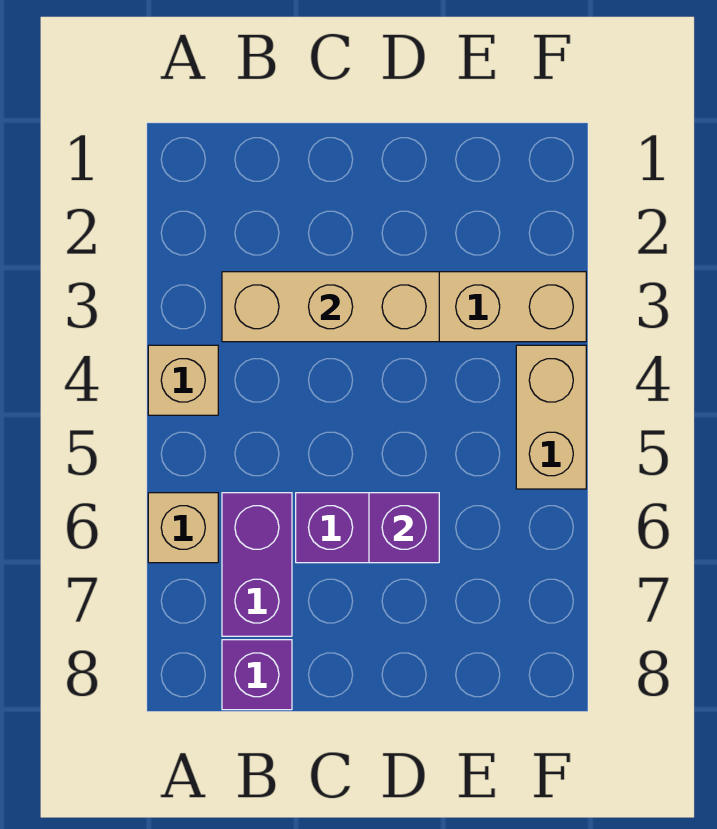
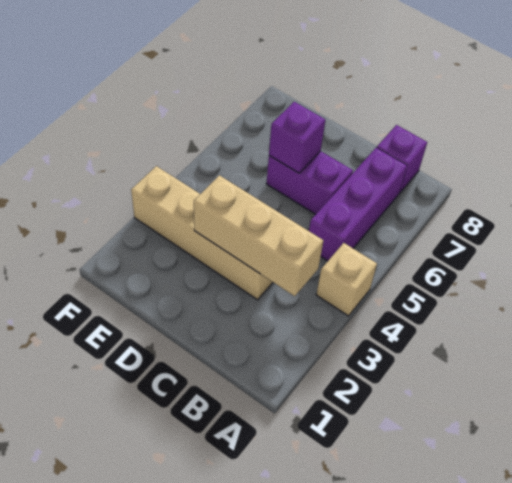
tan 1x1 brick [148,493,218,563] -> none
purple 1x2 brick [222,493,292,636] -> purple 1x3 brick [309,148,407,261]
tan 1x2 brick [516,345,586,489] -> none

